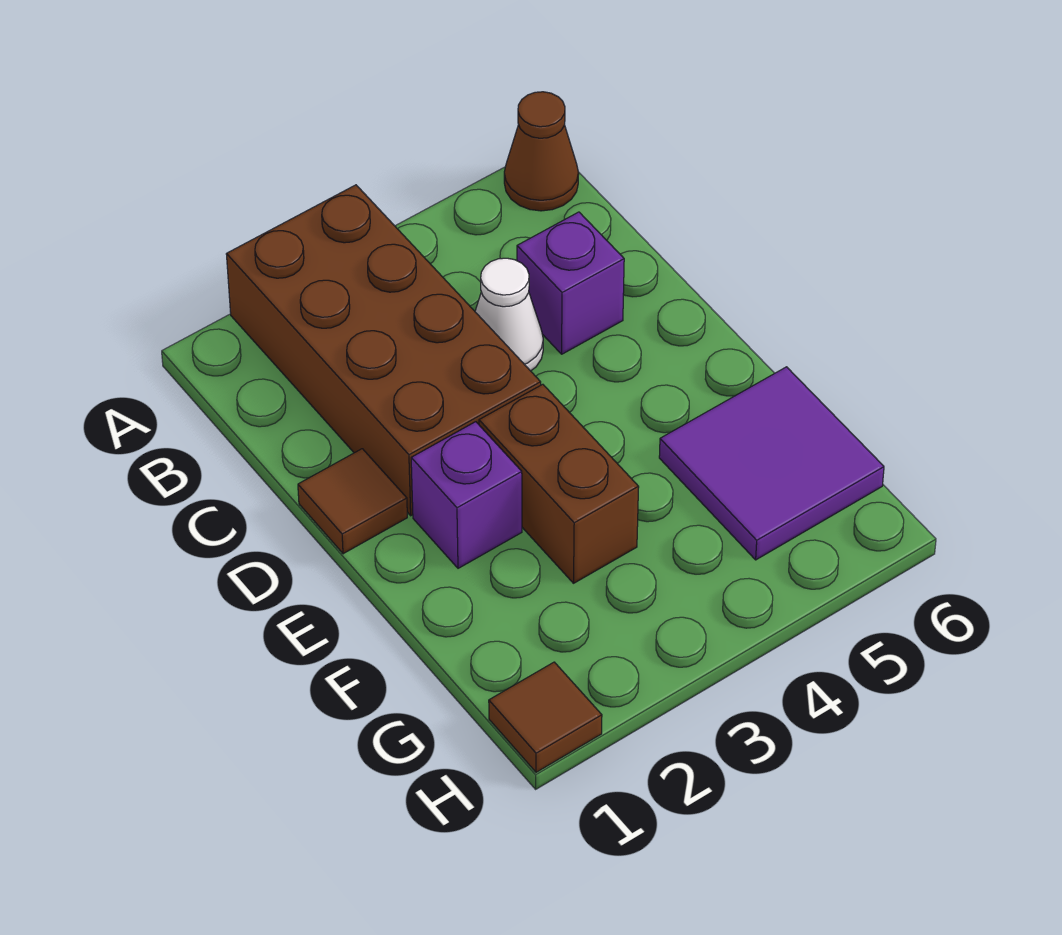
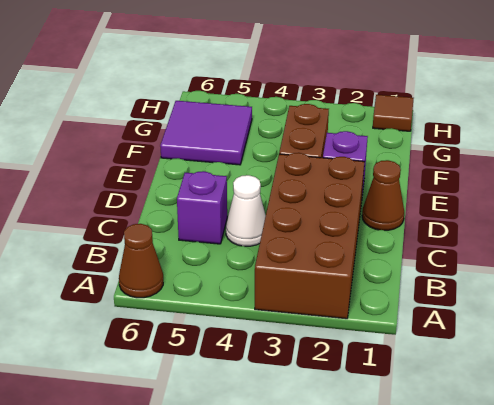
brown 1x1 tile [298,449,407,554] -> brown 1x1 cone [362,160,404,230]

